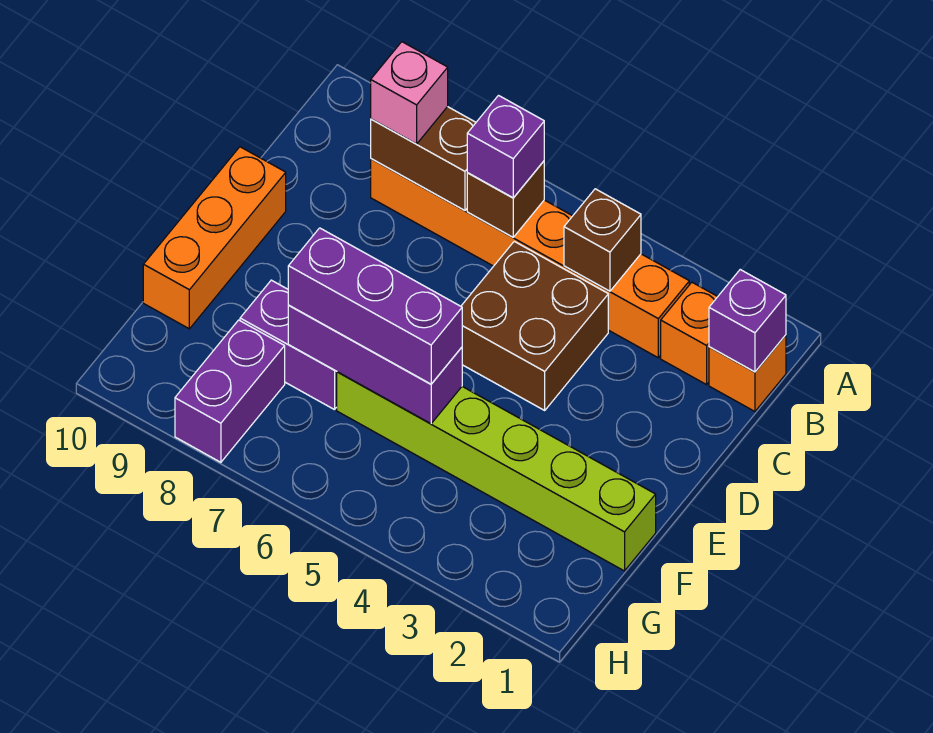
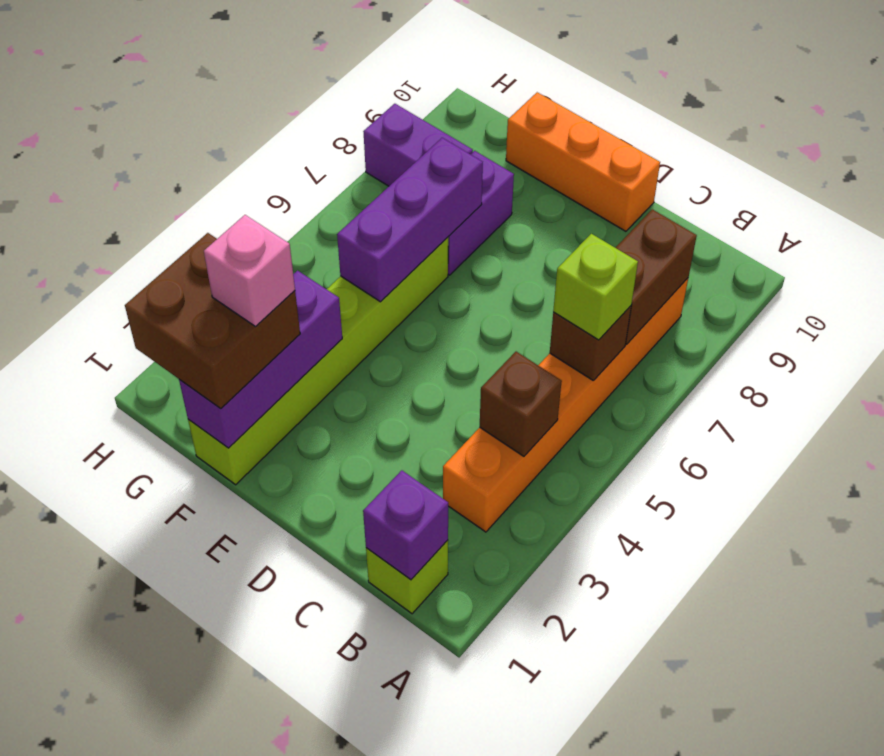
orange 1x1 brick [709,335,786,411] -> lime 1x1 brick [366,540,448,614]
orange 1x1 brick [661,282,718,385] -> none
purple 1x1 brick [467,96,544,198] -> lime 1x1 brick [553,234,638,340]
pink 1x1 brick [371,42,448,144] -> pink 1x1 brick moved to [204,215,295,327]
brown 2x2 brick [461,241,608,410] -> brown 2x2 brick moved to [125,233,300,409]
purple 1x3 brick [288,228,462,384] -> purple 1x3 brick moved to [179,271,342,448]

